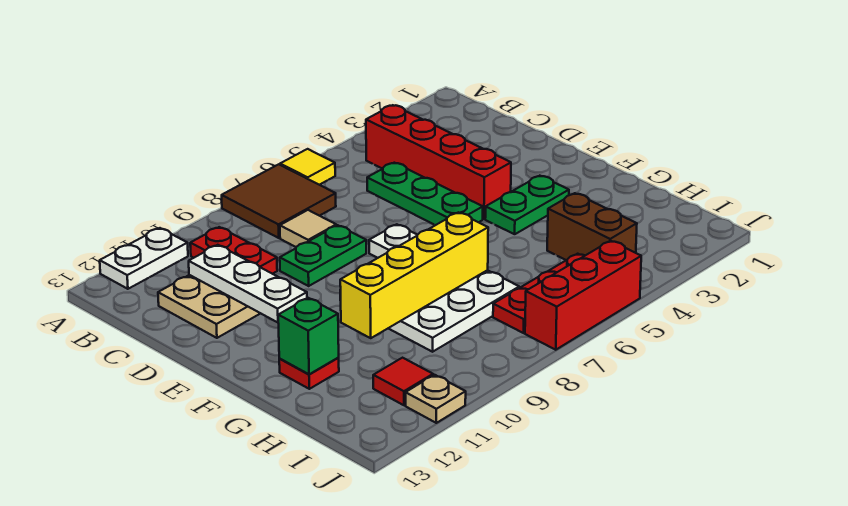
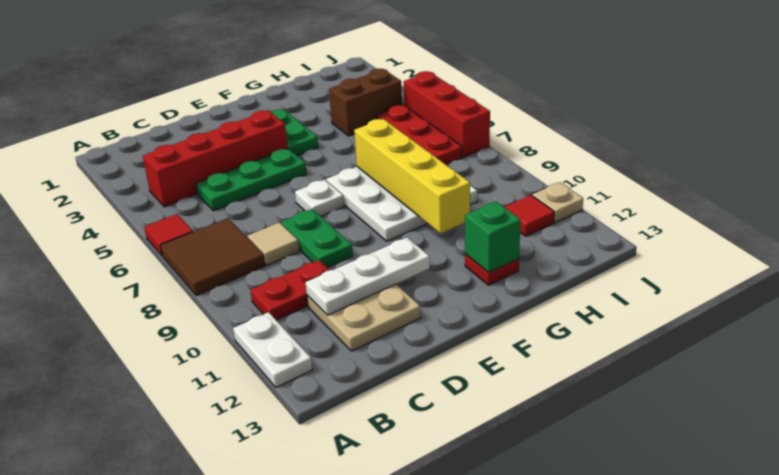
yellow 1x1 tile [280,149,335,185] -> red 1x1 tile [144,214,193,256]

